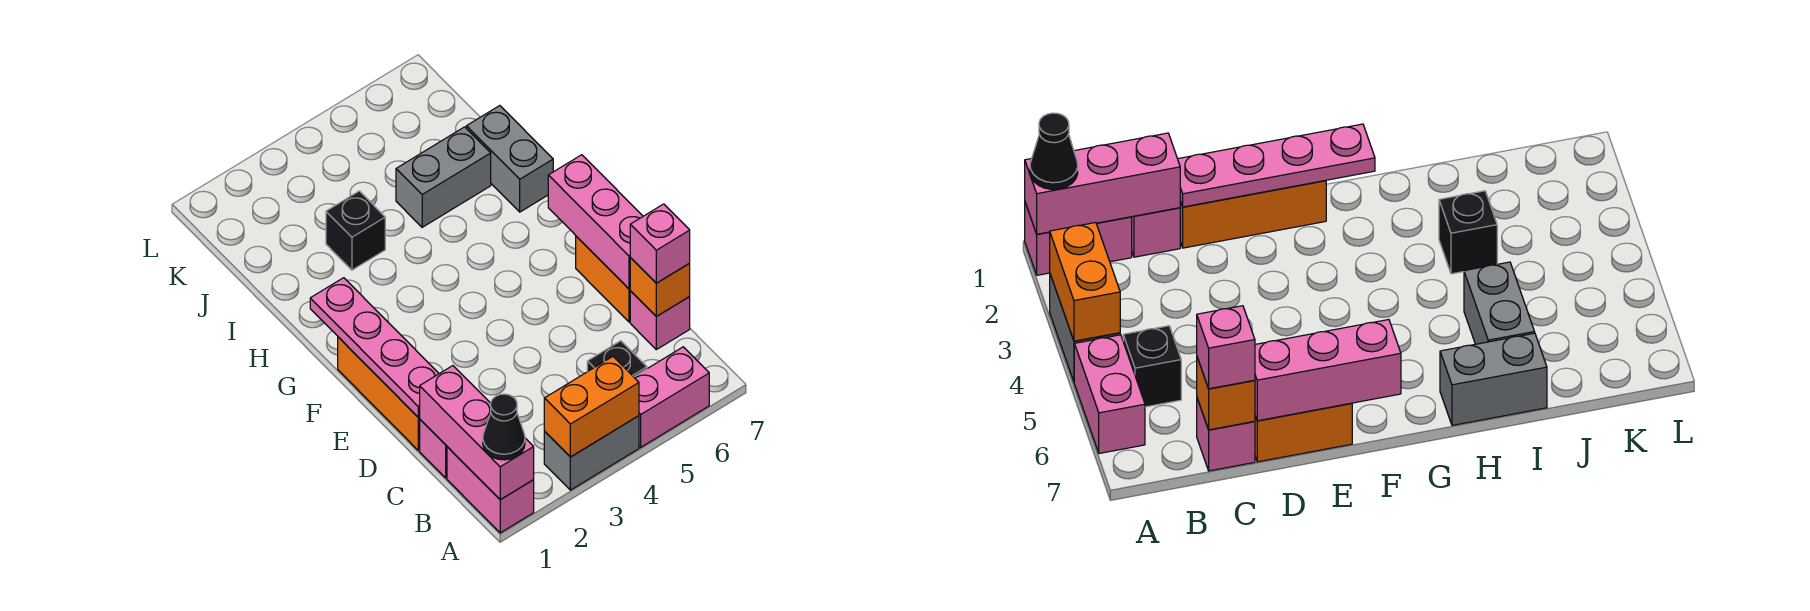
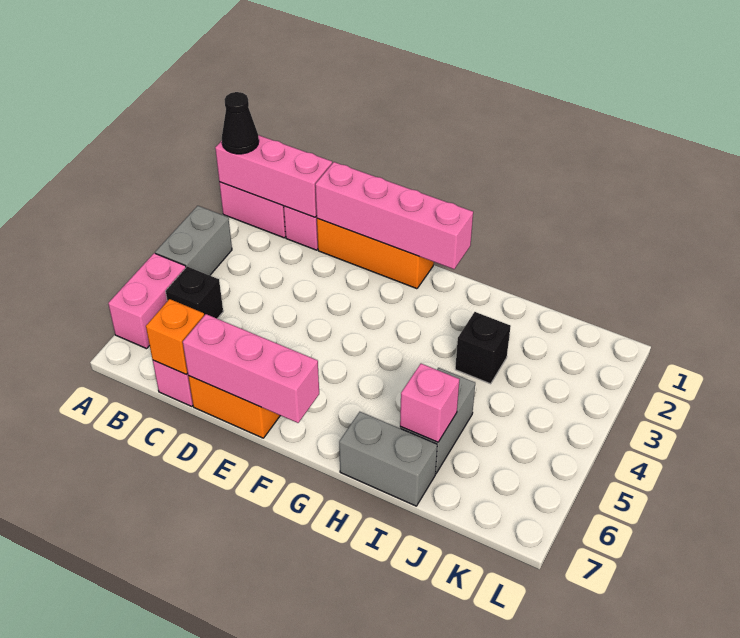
orange 1x2 brick [544,357,639,457] -> none
pink 1x1 brick [630,204,690,283] -> pink 1x1 brick moved to [400,364,460,442]
pink 1x4 plate [310,278,439,417] -> pink 1x4 brick [315,162,473,269]

